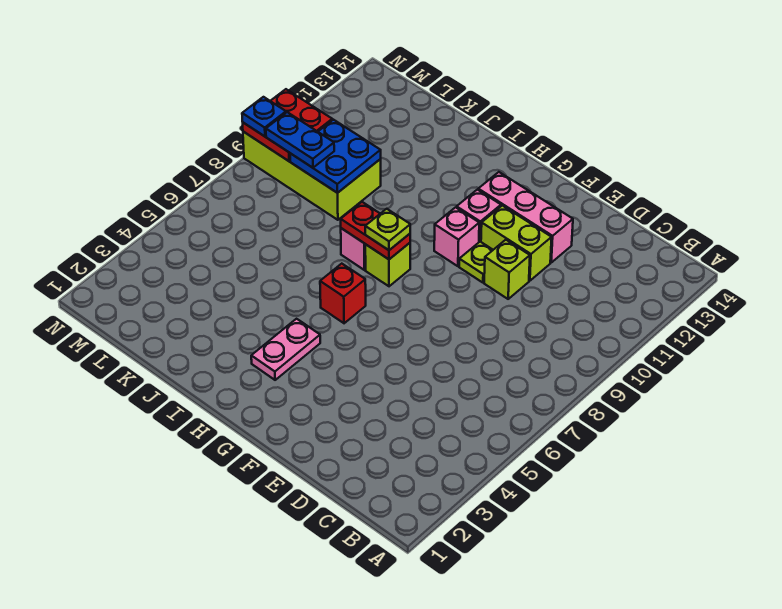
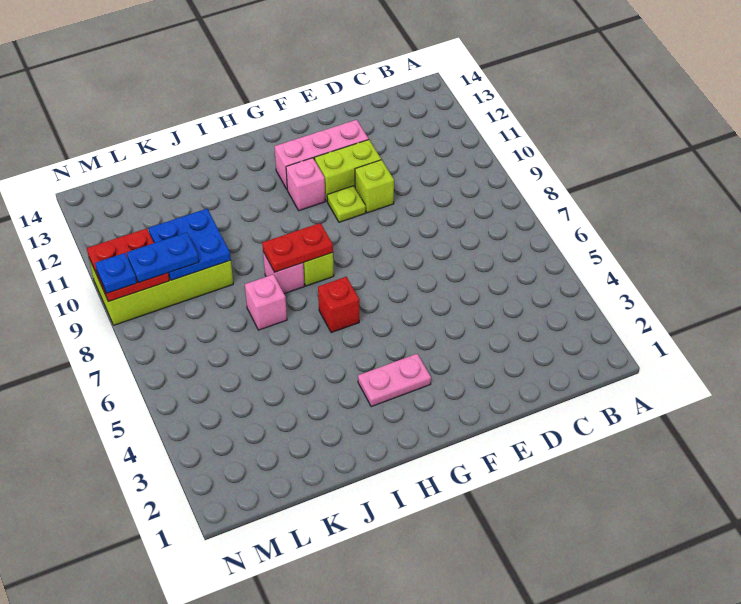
pink 1x1 brick [434,207,479,266] -> pink 1x1 brick moved to [245,274,287,330]
pink 1x2 plate [251,319,320,380] -> pink 1x2 plate turned to [358,354,431,407]
lime 1x1 plate [365,209,410,250] -> none

